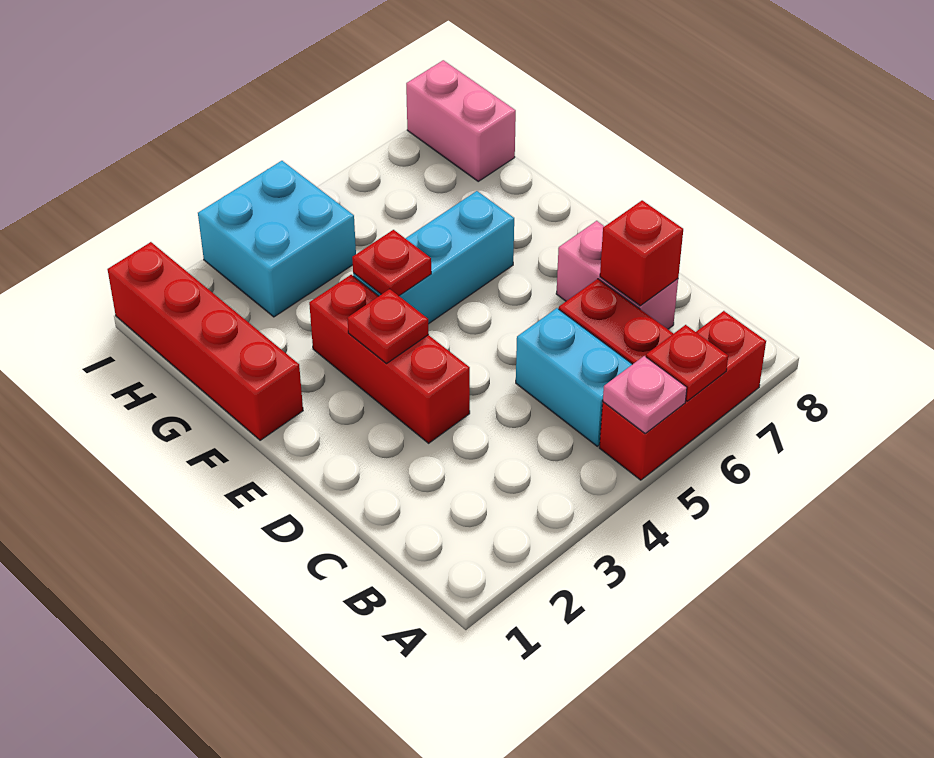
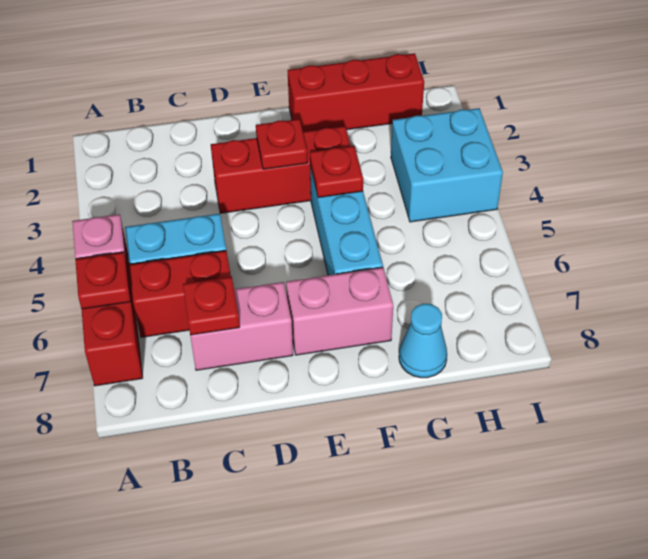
red 1x1 brick [600,200,683,306] -> red 1x1 plate [183,277,240,335]
red 1x4 brick [107,242,303,440] -> red 1x3 brick [288,53,424,132]
none -> cyan 1x1 cone [399,304,447,378]
pink 1x2 brick [406,60,516,181] -> pink 1x2 brick moved to [286,267,393,355]

